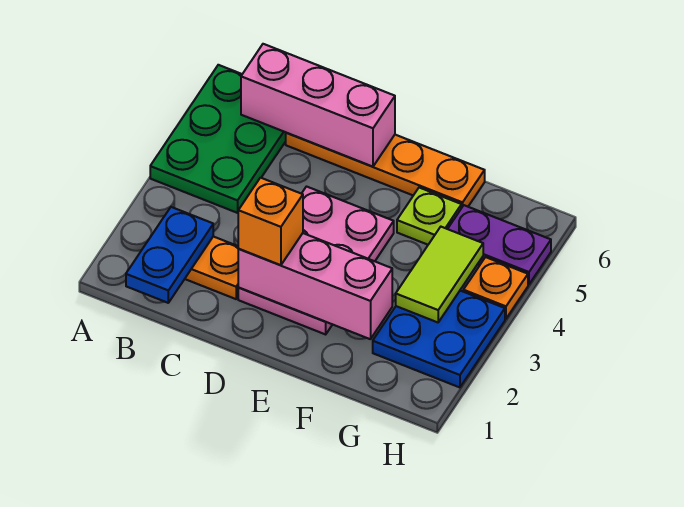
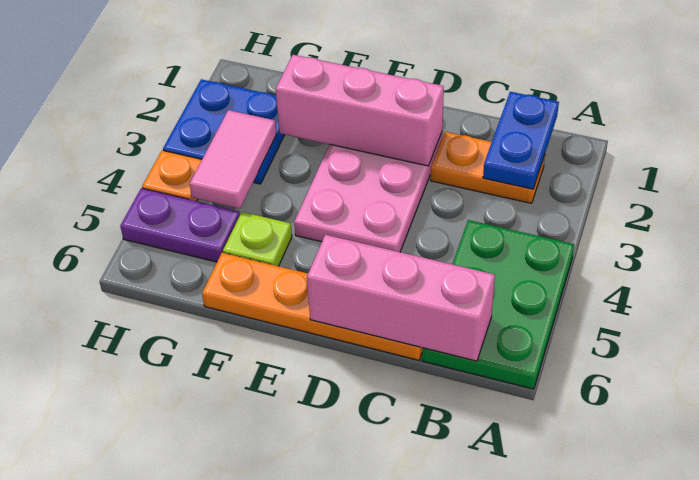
orange 1x1 brick [238,178,303,265] -> none
lime 1x2 tile [396,227,483,322] -> pink 1x2 tile [190,110,276,209]

